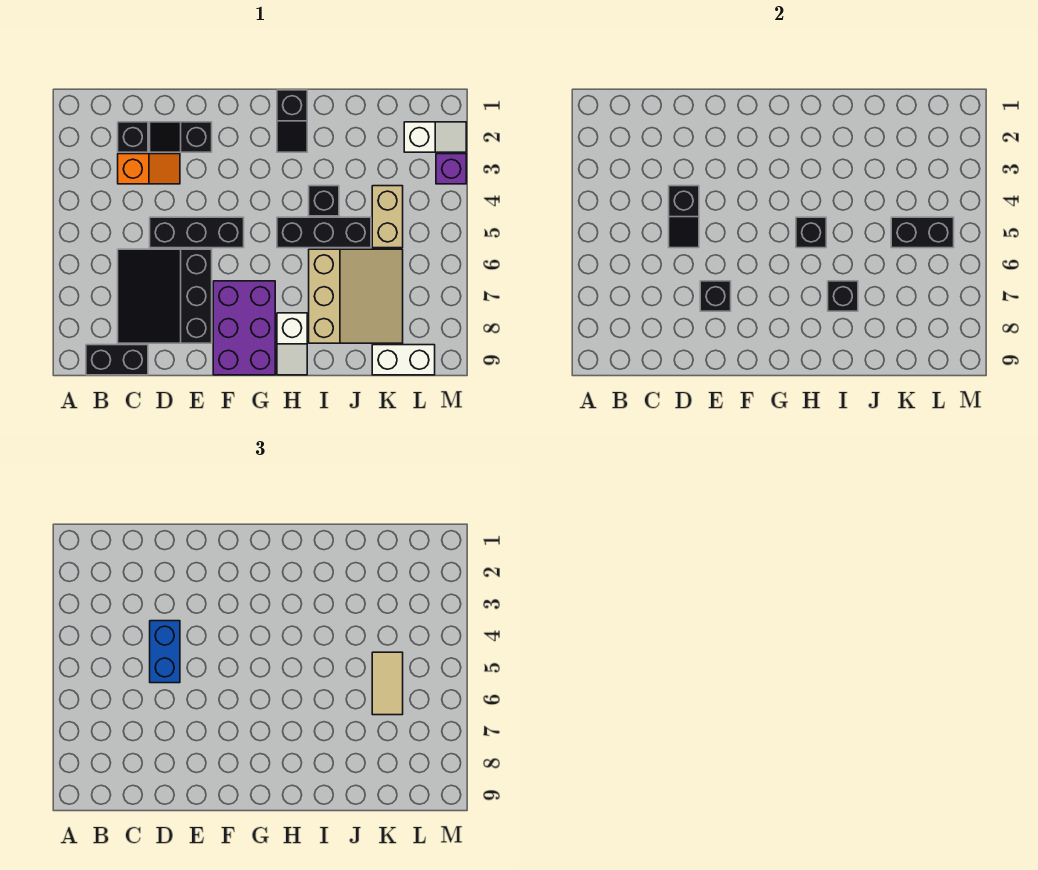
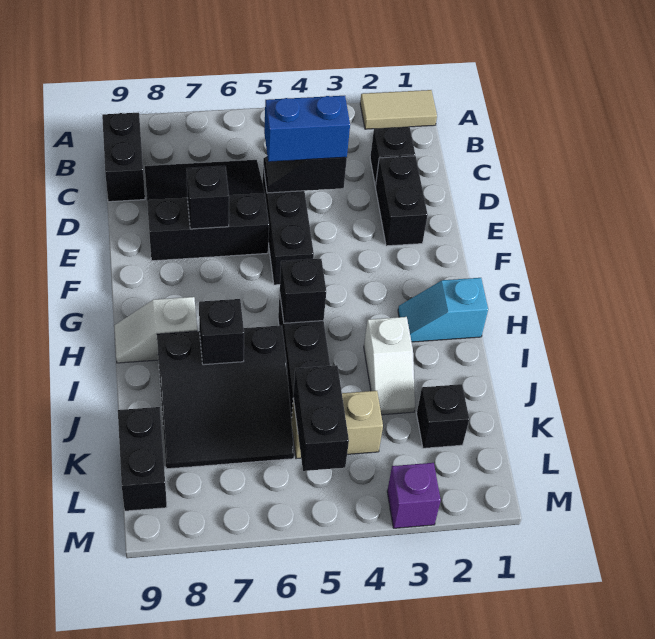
orange 1x2 slope [118,154,180,184] -> none
black 1x2 slope [150,122,212,152] -> black 1x2 brick [375,156,428,246]
purple 2x3 brick [213,281,275,375] -> none
black 1x2 slope [277,90,307,152] -> cyan 1x2 slope [398,278,488,342]
black 1x1 brick [309,186,339,216] -> black 1x1 brick moved to [417,384,469,448]
tan 3x3 slope [309,249,403,343] -> black 3x3 slope [157,325,294,469]
tan 1x2 tile [372,652,403,715] -> tan 1x2 tile moved to [360,90,437,129]
white 1x2 brick [372,345,435,375] -> black 1x2 brick [118,407,167,511]
white 1x2 slope [404,122,466,152] -> white 1x2 slope moved to [364,317,415,415]

